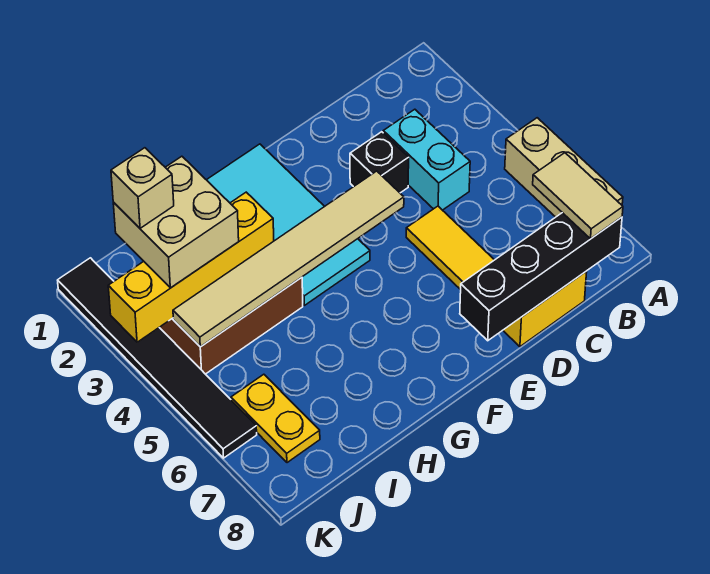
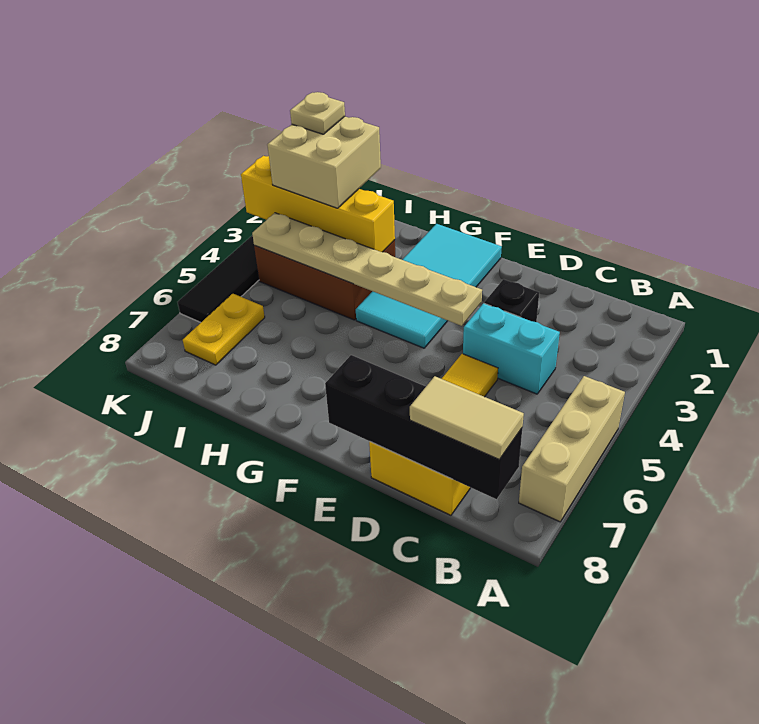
tan 1x2 tile [533,153,623,239] -> tan 1x2 tile turned to [410,376,524,459]
cyan 1x2 brick [383,109,470,210] -> cyan 1x2 brick turned to [463,303,560,394]
tan 1x6 tile [173,171,404,347] -> tan 1x6 plate [252,213,482,326]
tan 1x1 brick [111,148,174,228] -> tan 1x1 plate [290,92,345,134]

